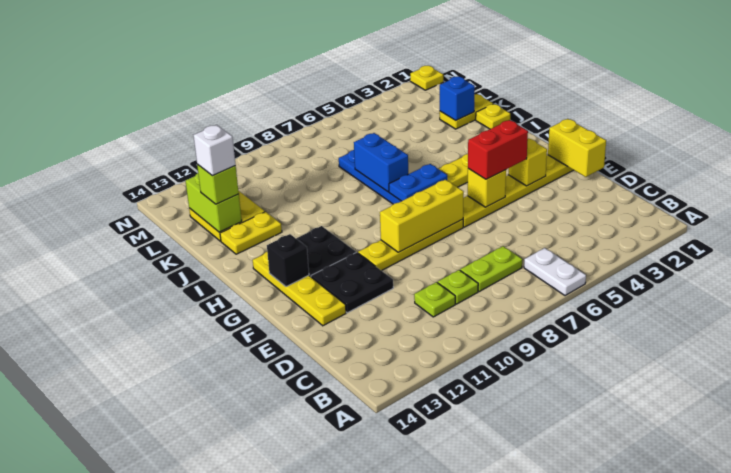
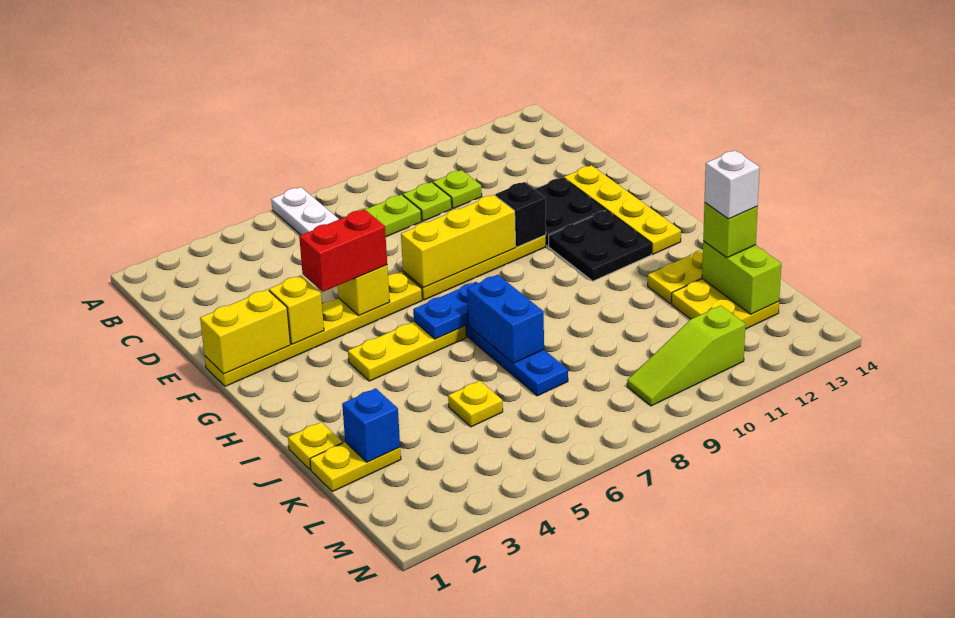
yellow 1x2 brick [548,119,606,177] -> yellow 1x2 brick turned to [200,290,290,374]
black 1x1 brick [267,234,309,287] -> black 1x1 brick moved to [495,182,546,247]
none -> lime 1x3 slope [627,306,745,406]
yellow 1x1 plate [410,66,443,90] -> yellow 1x1 plate moved to [448,381,503,427]

